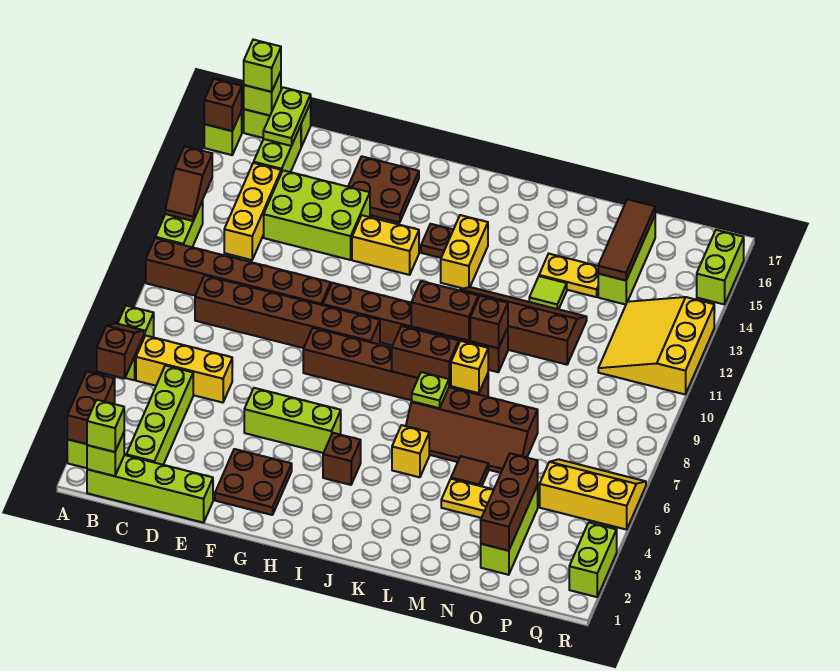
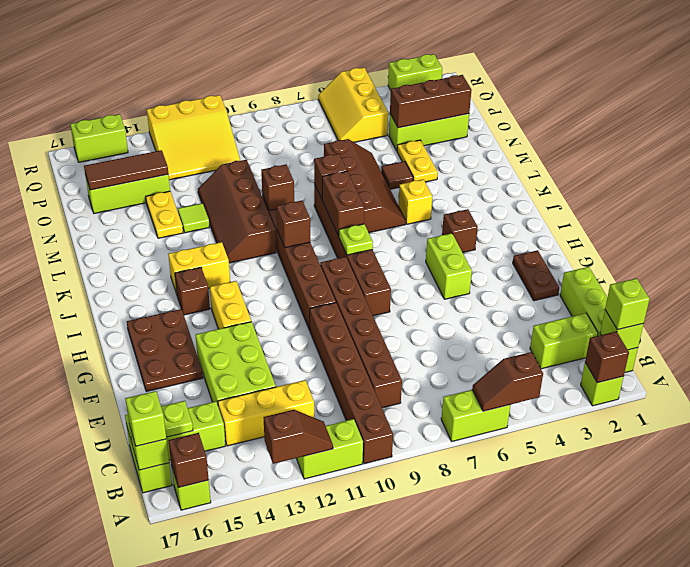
brown 1x2 brick [67,372,115,444] -> brown 1x1 brick [585,331,629,383]
yellow 1x3 brick [136,336,232,403] -> none
lime 1x4 brick [126,365,193,465] -> lime 1x2 brick [530,313,598,369]
brown 2x2 plate [215,449,292,515] -> brown 1x2 plate [513,250,559,301]
lime 1x3 brick [244,388,341,453] -> lime 1x2 brick [426,233,472,299]
brown 2x2 plate [348,156,419,222] -> brown 2x3 plate [127,309,203,392]
brown 1x1 plate [421,224,453,258] -> brown 1x1 brick [175,267,210,315]
brown 1x2 brick [411,281,478,341] -> brown 1x1 brick [277,200,310,248]
lime 1x1 plate [412,372,449,408] -> lime 1x1 plate moved to [339,224,373,255]
yellow 1x1 brick [451,341,488,393] -> brown 1x1 brick [314,154,347,199]

